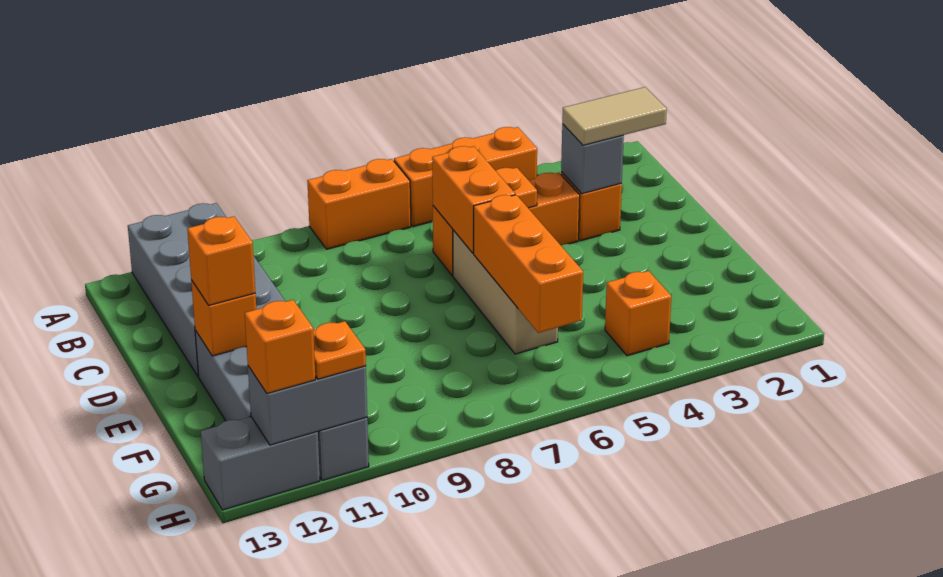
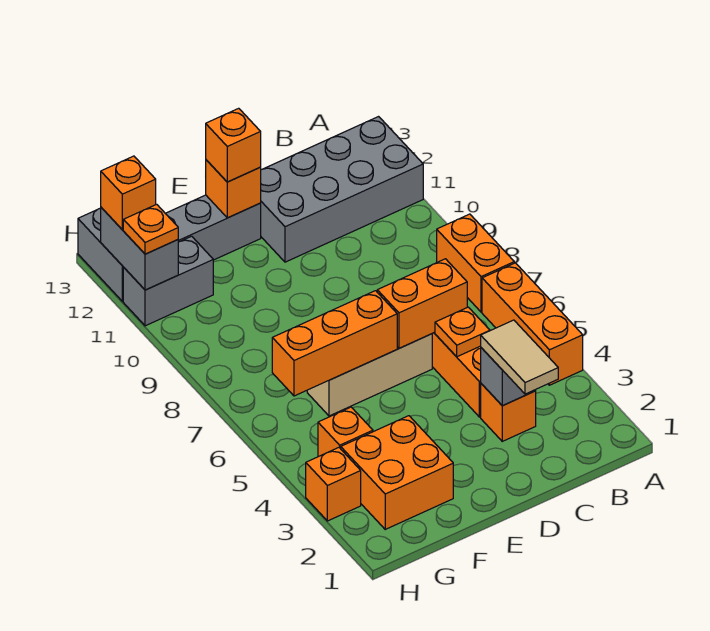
none -> orange 2x2 brick [341,416,453,529]
none -> orange 1x1 brick [306,448,361,521]

